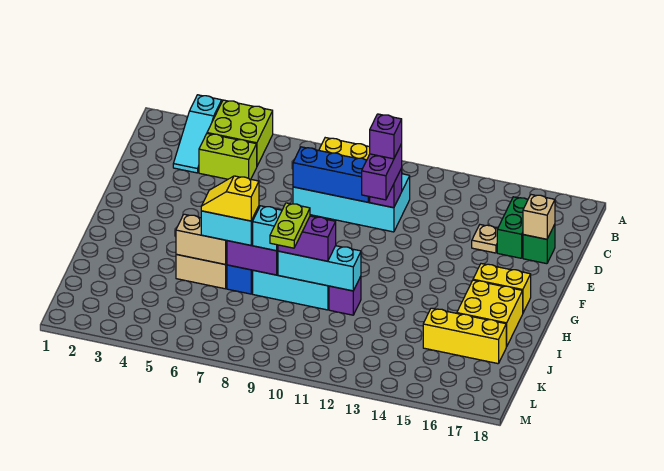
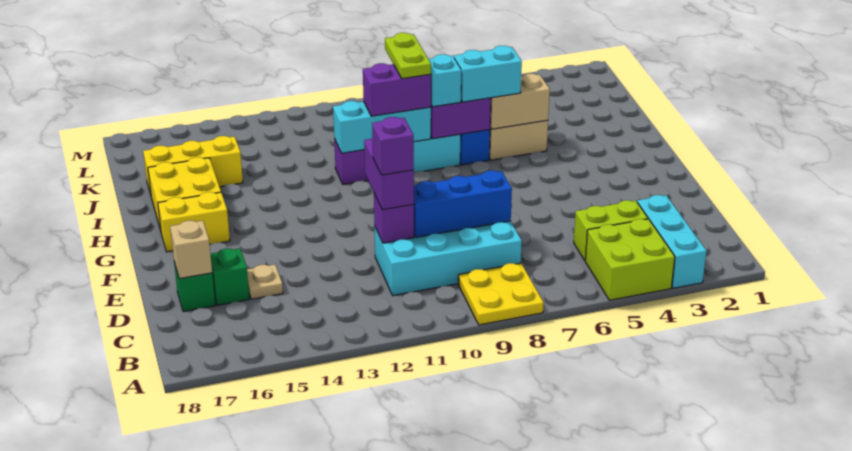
cyan 1x3 slope [173,95,222,173] -> cyan 1x3 brick [637,195,707,288]
green 1x2 brick [497,197,528,258] -> green 1x1 brick [211,248,249,305]
yellow 1x2 slope [201,176,259,221] -> none

